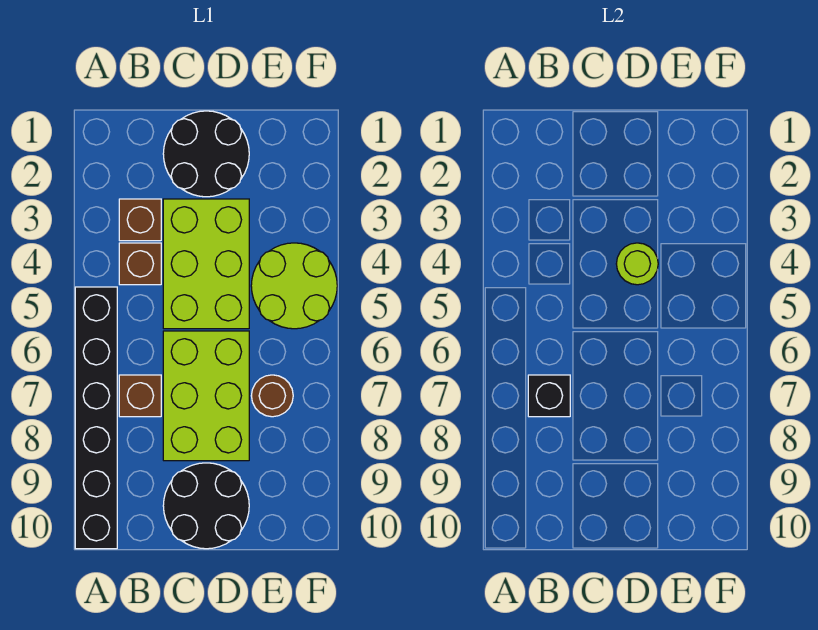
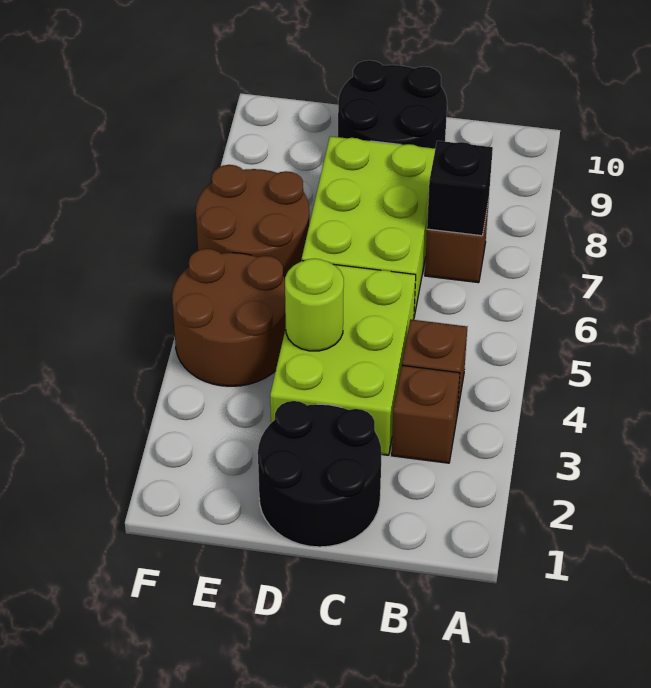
black 1x6 brick [75,287,117,549] -> none
lime 2x2 round brick [251,243,337,329] -> brown 2x2 round brick [172,249,286,386]
brown 1x1 round brick [251,375,293,417] -> brown 2x2 round brick [196,165,309,279]

